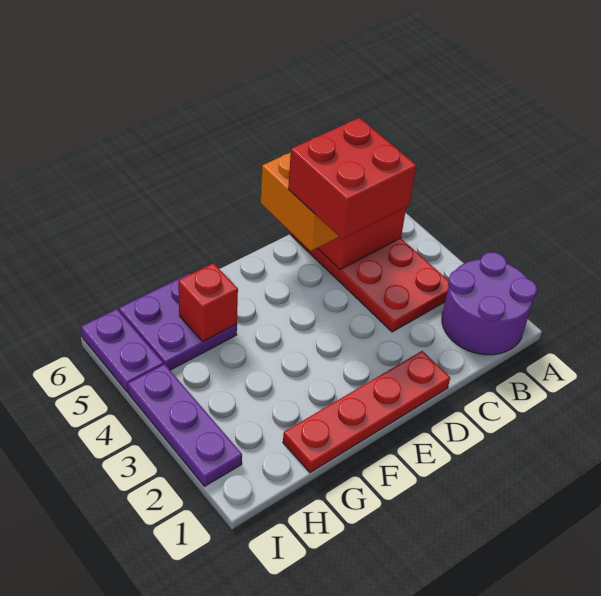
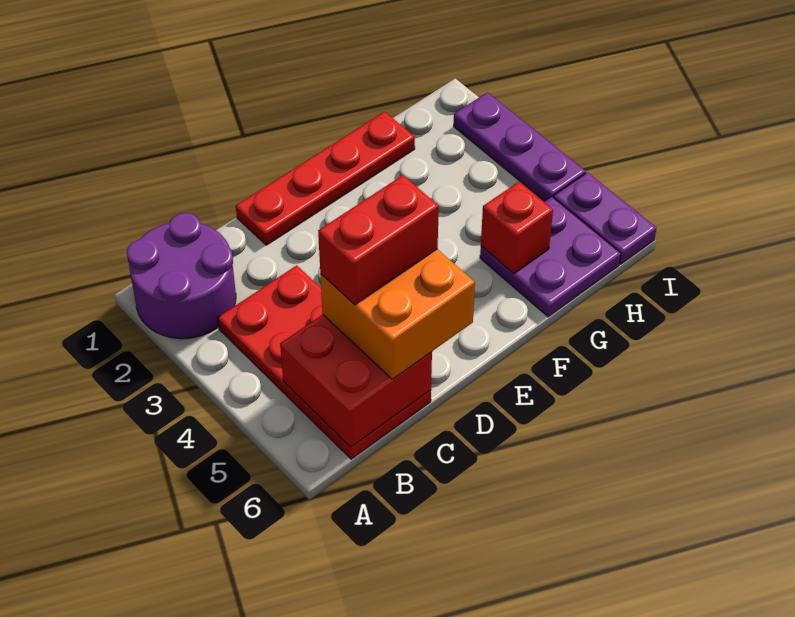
red 2x2 brick [288,118,416,239] -> red 1x2 brick [318,175,439,305]

